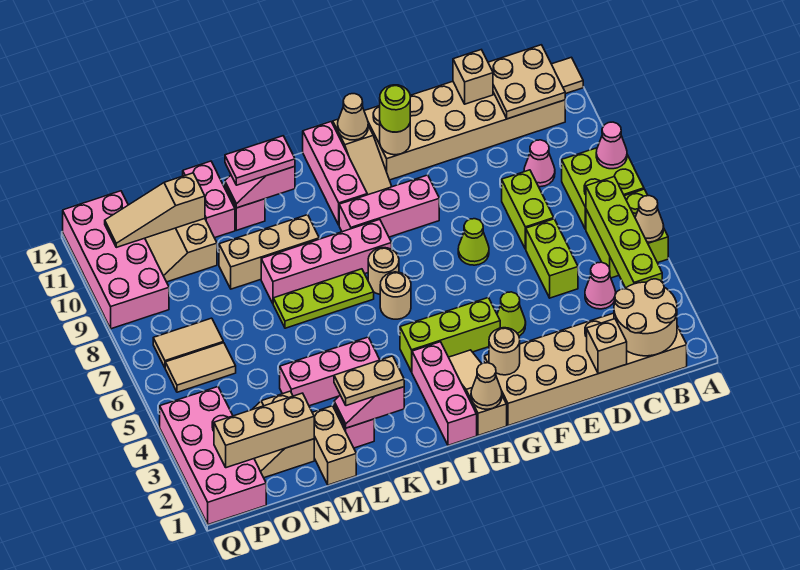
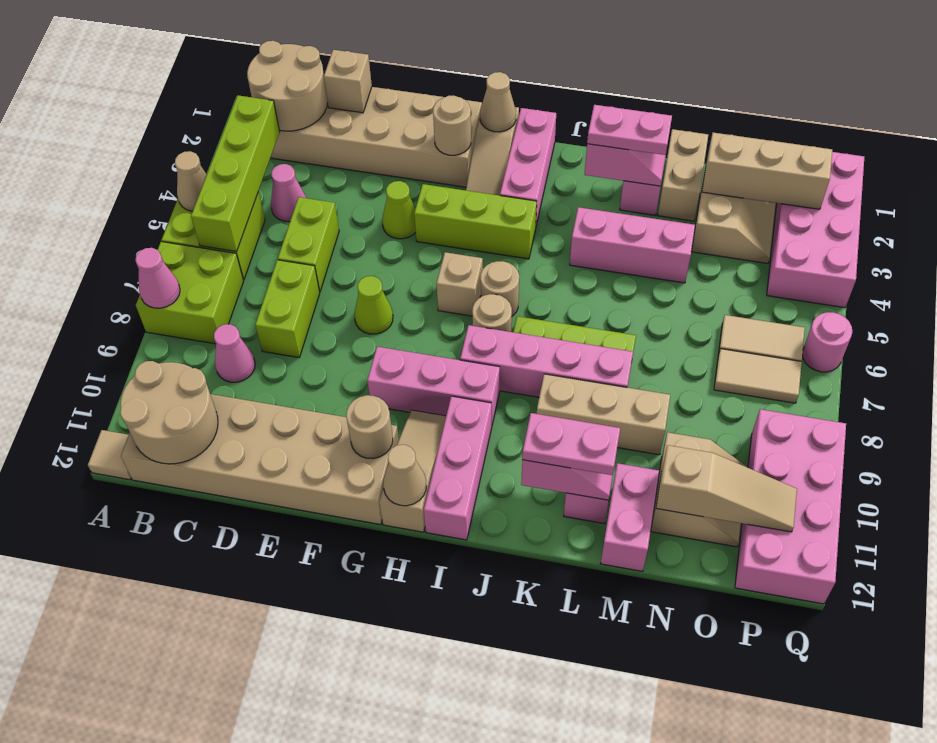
tan 2x2 plate [488,45,565,119] -> tan 2x2 round brick [120,361,218,464]
tan 1x1 brick [453,50,493,104] -> tan 1x1 brick moved to [437,252,483,316]
lime 1x1 round brick [380,85,410,132] -> none
tan 1x2 plate [334,356,404,406] -> pink 1x2 plate [587,105,672,155]
none -> pink 1x1 round brick [802,312,852,372]

